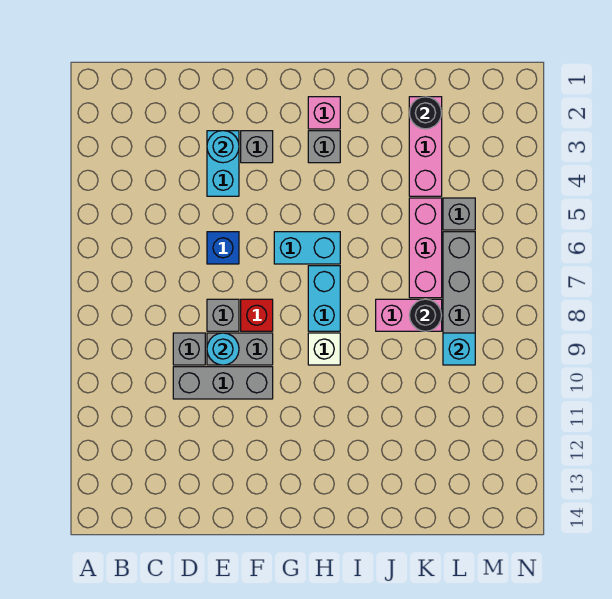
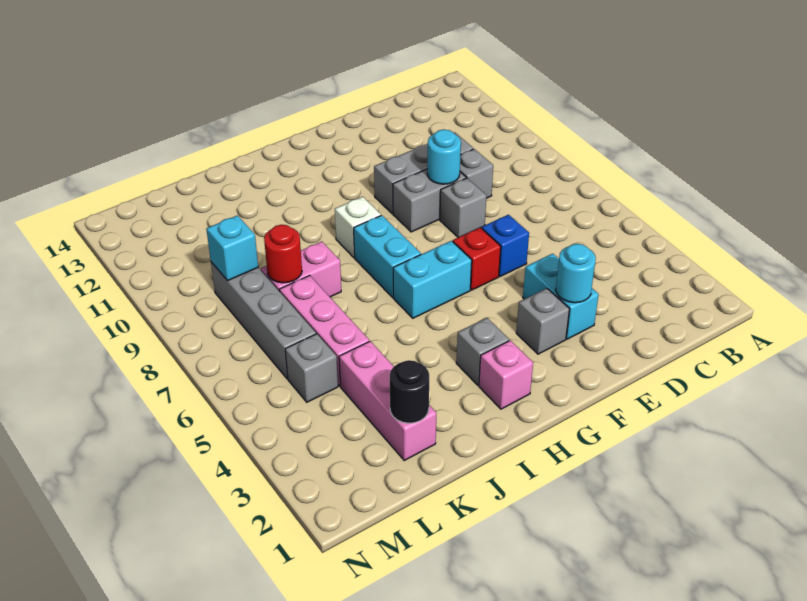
red 1x1 brick [241,299,273,331] -> red 1x1 brick moved to [453,228,501,290]
black 1x1 round brick [409,299,442,331] -> red 1x1 round brick [264,225,302,283]

